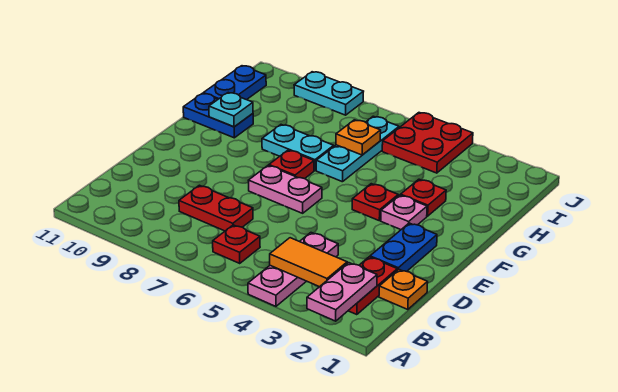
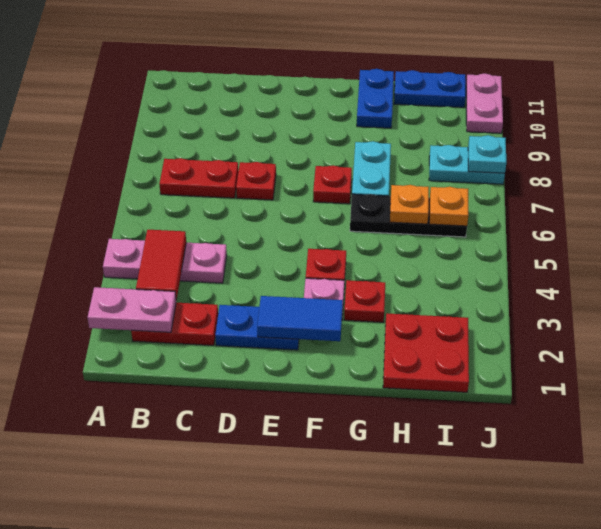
orange 1x2 tile [270,238,347,287] -> red 1x2 tile [136,230,186,300]
red 1x1 plate [213,225,260,263] -> red 1x1 plate moved to [236,162,276,200]
orange 1x1 plate [379,270,428,310] -> orange 1x1 plate moved to [429,187,468,226]
red 1x2 plate [179,185,253,231] -> red 1x2 plate turned to [159,158,238,198]
none -> blue 1x2 tile [257,296,343,341]
pink 1x2 plate [248,166,322,213] -> pink 1x2 plate moved to [466,74,503,133]
cyan 1x3 plate [316,116,399,182] -> black 1x3 plate [350,194,467,237]
cyan 1x1 plate [209,93,253,127] -> cyan 1x1 plate moved to [468,135,506,173]
red 2x2 plate [382,113,473,173] -> red 2x2 plate moved to [383,313,469,392]
cyan 1x2 plate [294,72,364,115] -> cyan 1x2 plate turned to [429,145,505,184]

